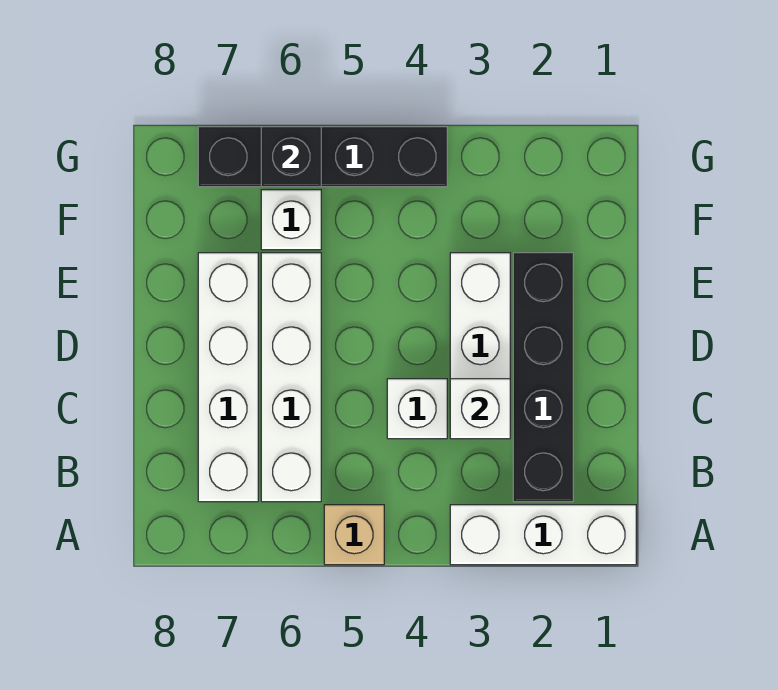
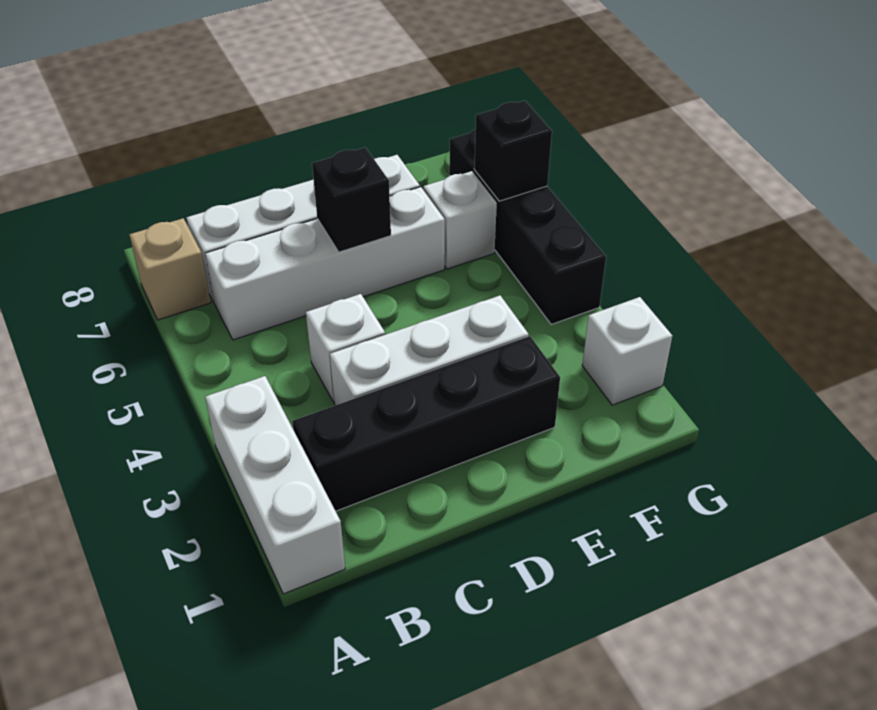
tan 1x1 brick [324,505,384,565] -> tan 1x1 brick moved to [129,218,211,320]
white 1x1 brick [450,379,510,439] -> white 1x1 brick moved to [582,297,672,405]
none -> black 1x1 brick [312,147,391,252]

